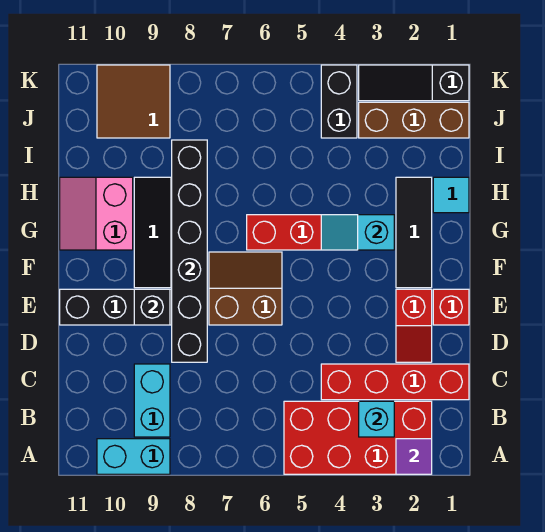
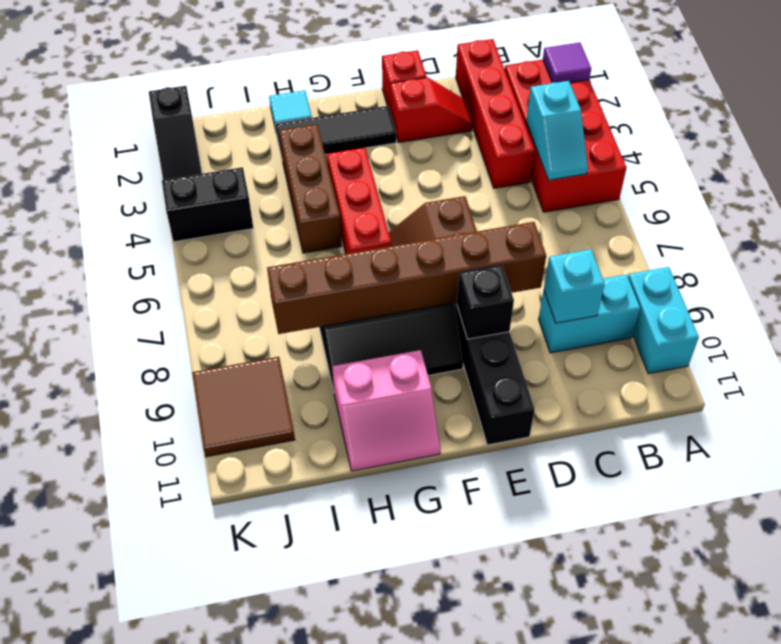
cyan 1x1 brick [359,401,394,437] -> cyan 1x1 brick moved to [544,249,605,323]
black 1x6 brick [172,140,207,362] -> brown 1x6 brick [267,222,546,334]
cyan 1x2 slope [321,215,394,250] -> cyan 1x2 slope moved to [526,81,588,180]
brown 1x3 brick [359,102,469,138] -> brown 1x3 brick moved to [280,124,342,253]

